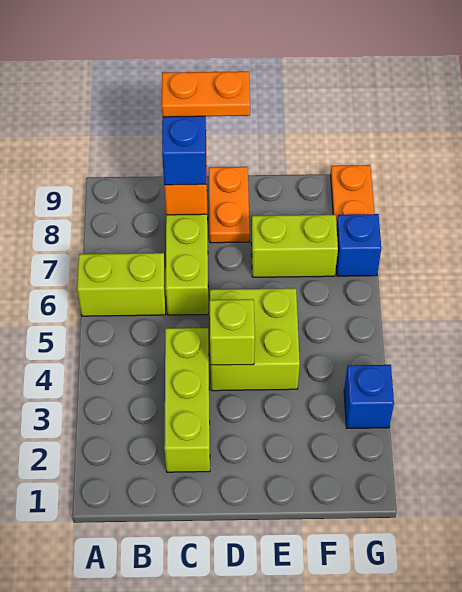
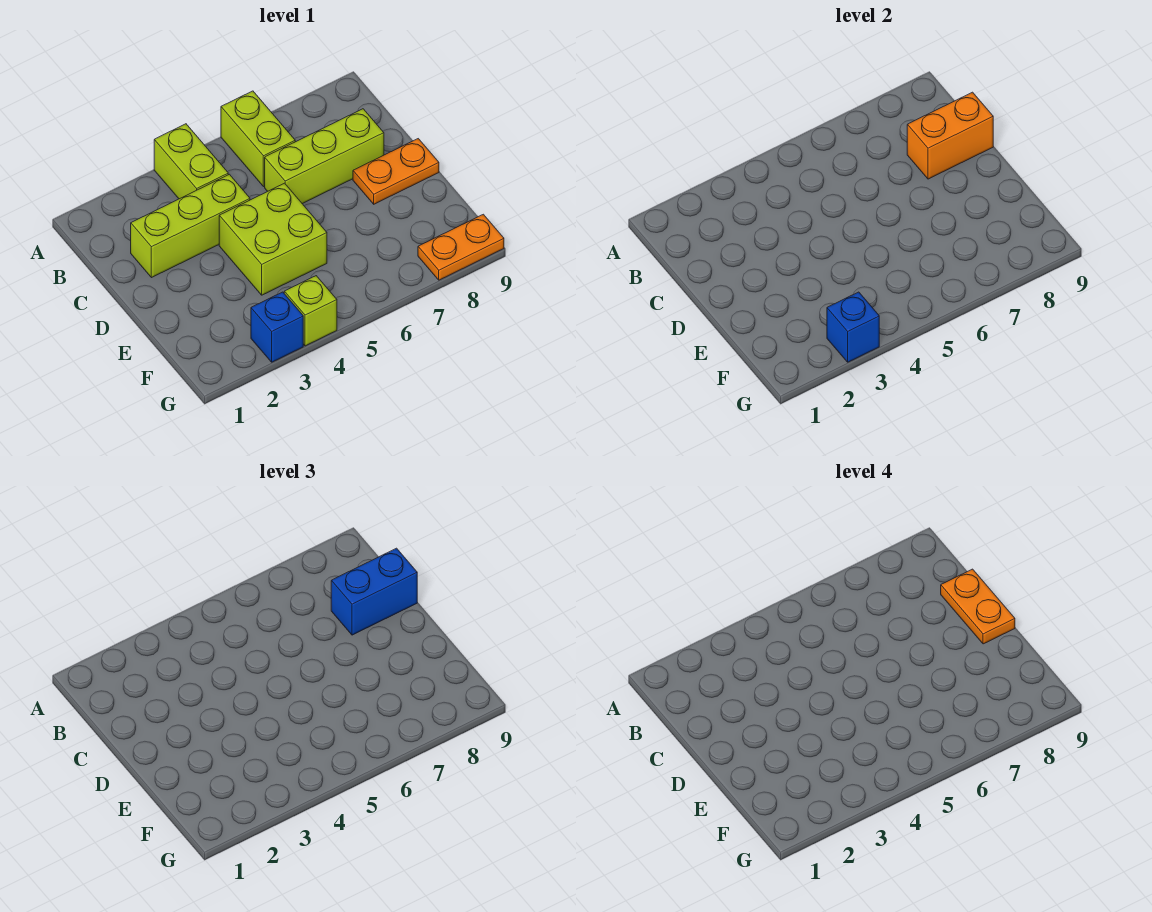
lime 1x1 brick [210,299,255,365] -> lime 1x1 brick moved to [284,276,337,346]
lime 1x2 brick [251,215,338,277] -> lime 1x2 brick moved to [154,124,228,199]
blue 1x1 brick [336,214,381,276] -> blue 1x1 brick moved to [827,292,879,362]

